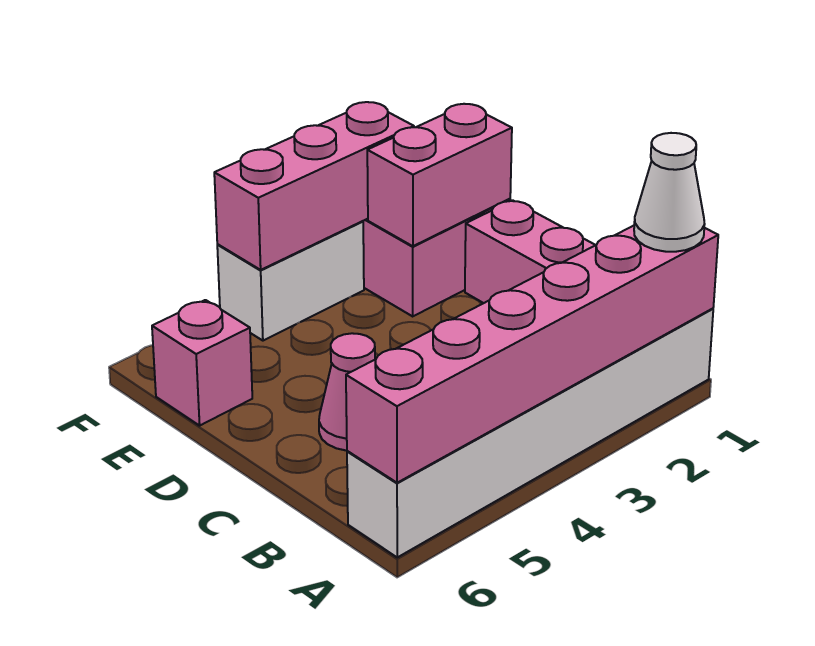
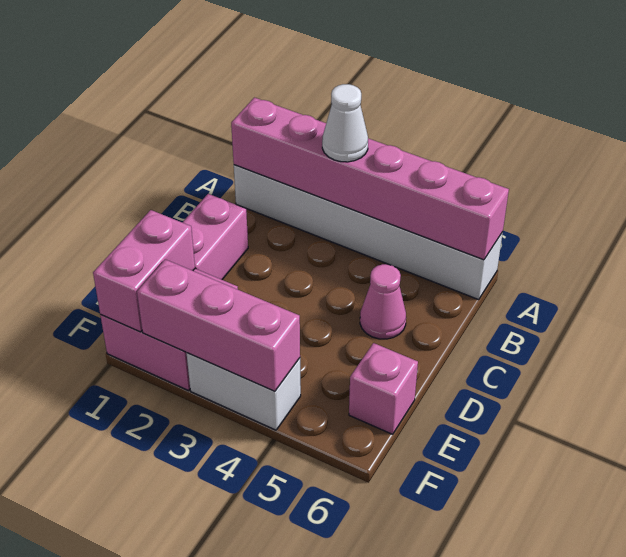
white 1x1 cone [634,133,705,252] -> white 1x1 cone moved to [322,84,368,162]
pink 1x2 brick [367,104,512,246] -> pink 1x2 brick turned to [93,210,195,332]

